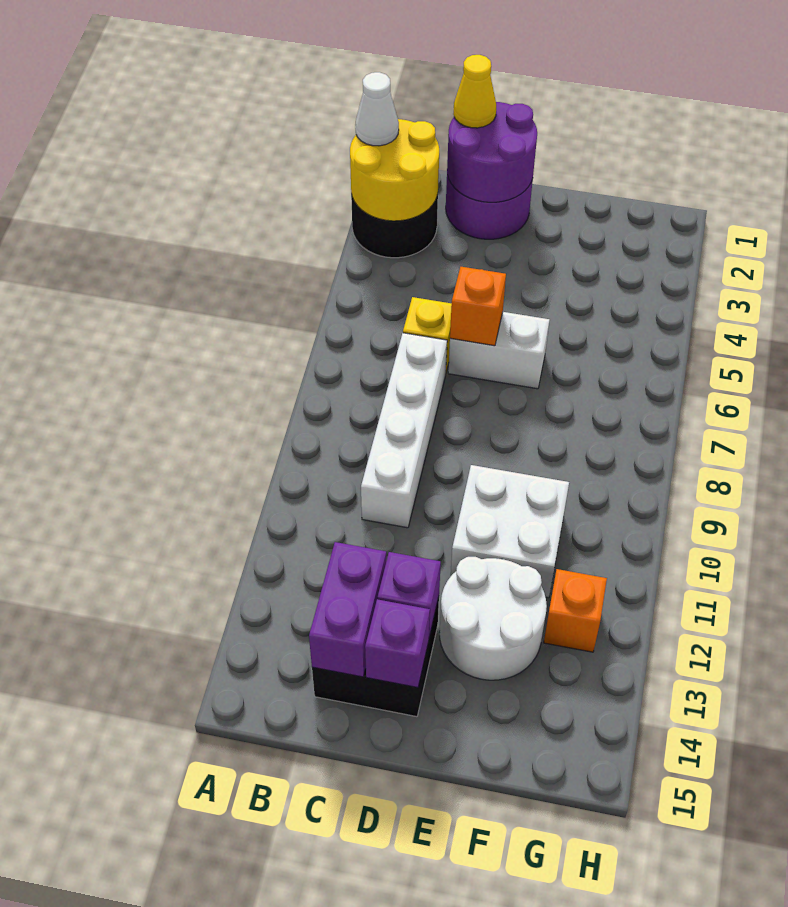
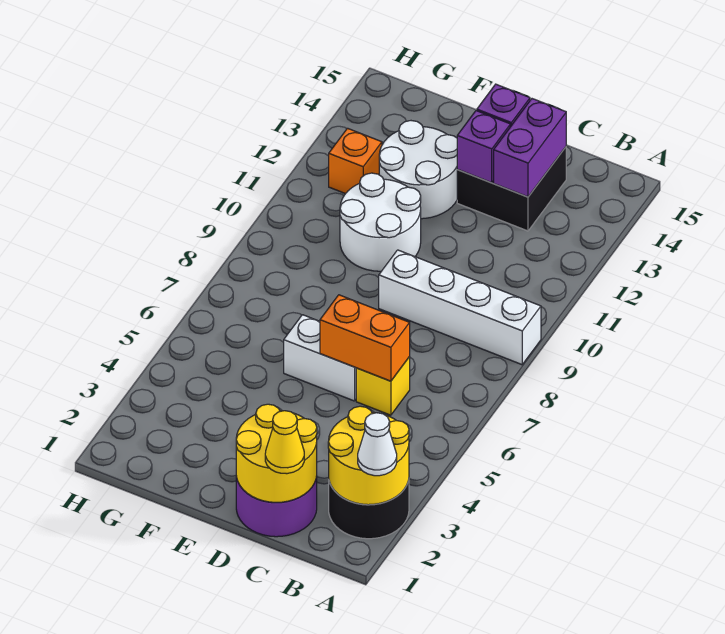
purple 2x2 round brick [447,102,537,202] -> yellow 2x2 round brick [236,404,317,502]
white 1x4 brick [361,333,447,528] -> white 1x4 brick turned to [379,250,541,365]
orange 1x1 brick [450,267,506,346] -> orange 1x2 brick [320,295,410,381]
white 2x2 brick [451,465,569,598] -> white 2x2 round brick [340,173,421,271]

